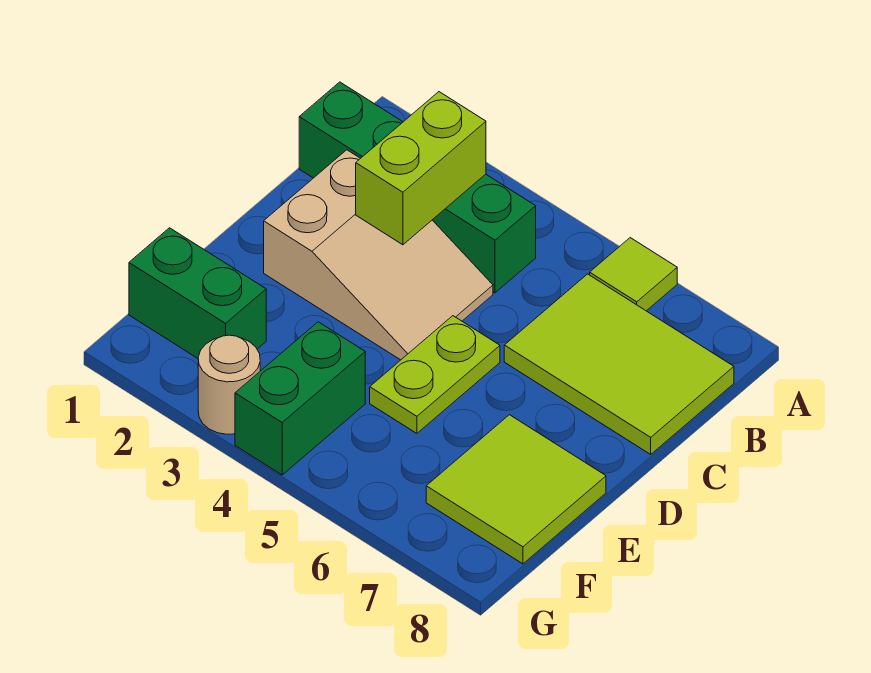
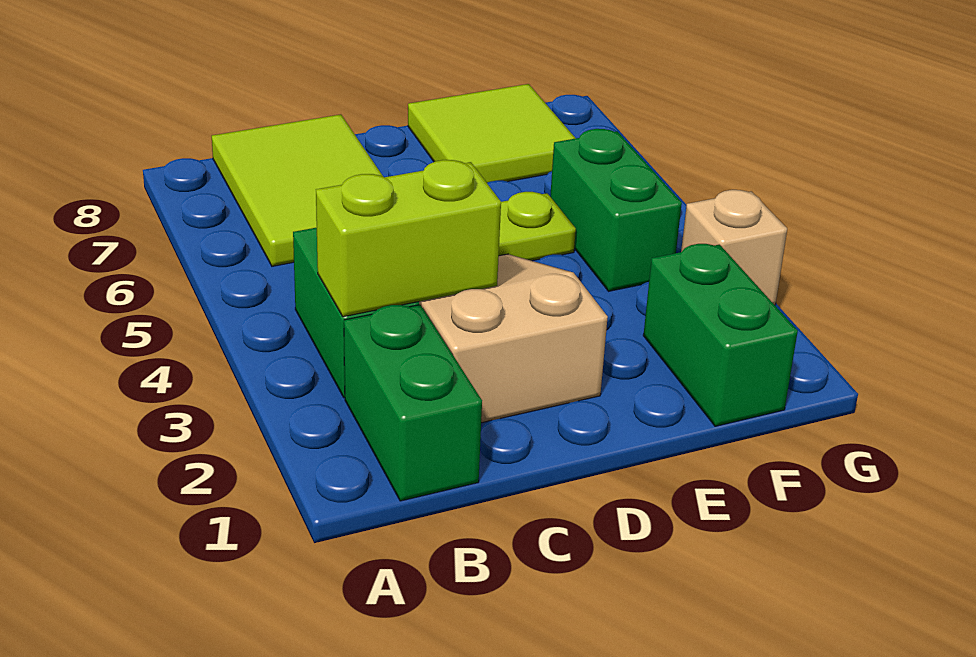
lime 1x1 tile [590,238,677,311] -> none
green 1x2 brick [235,322,365,475] -> green 1x2 brick turned to [550,129,682,291]
tan 1x1 round brick [198,335,260,434] -> tan 1x1 brick [681,190,787,305]

